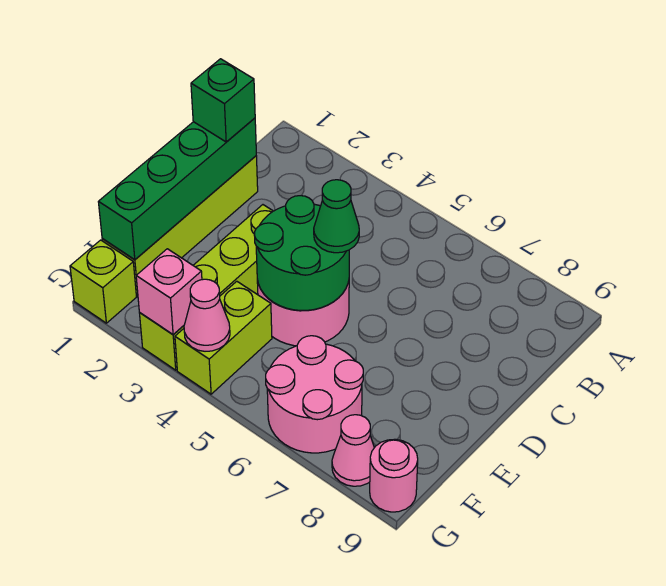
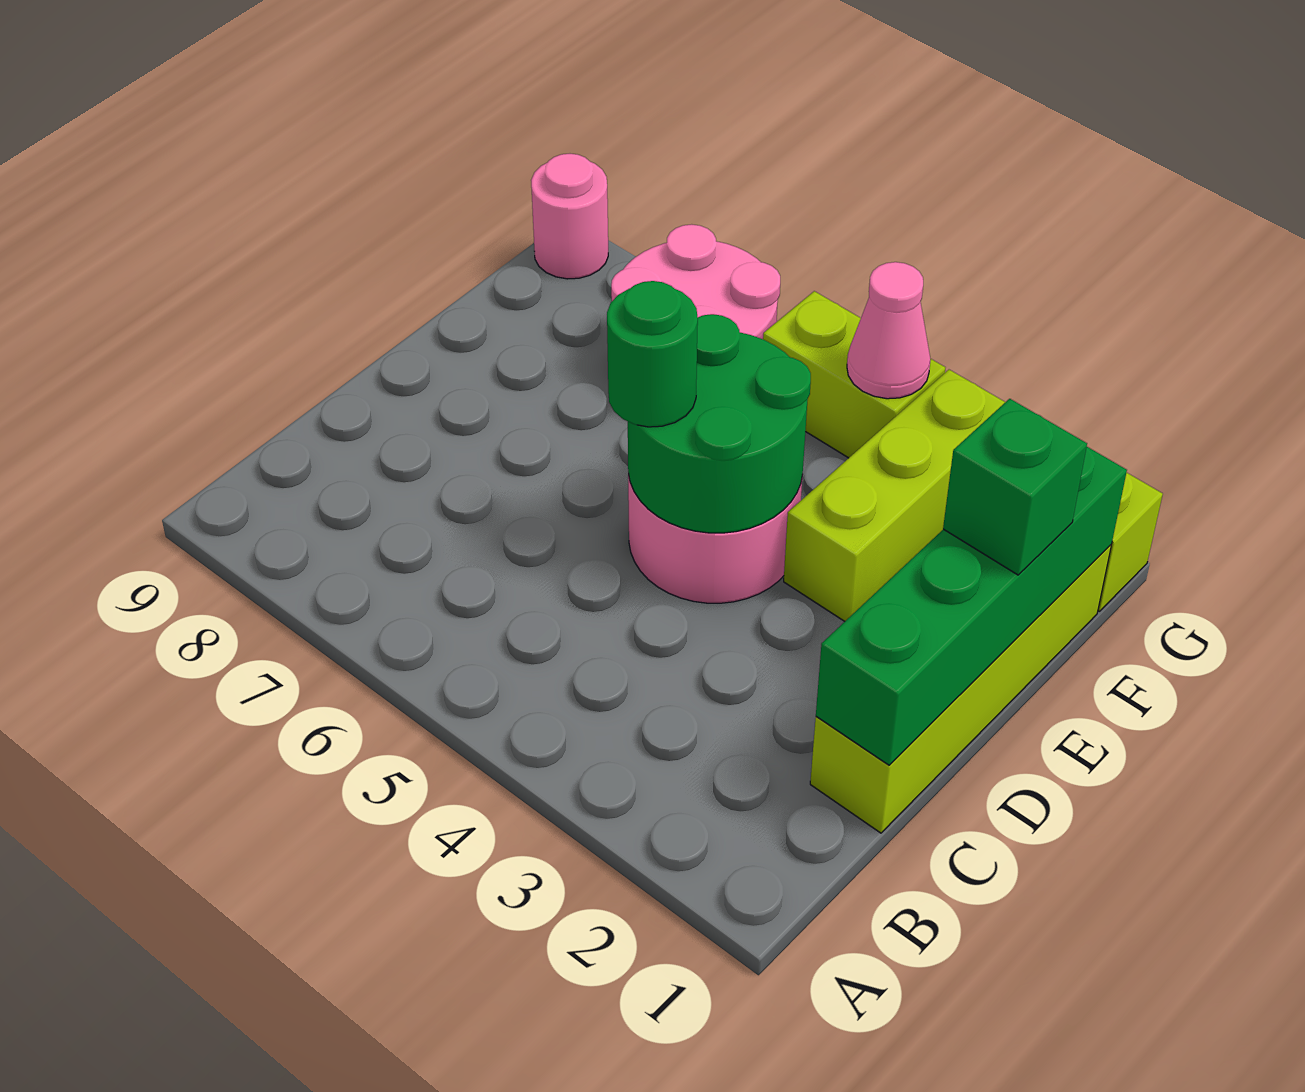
green 1x1 brick [191,59,255,142] -> green 1x1 brick moved to [943,399,1087,575]
lime 1x4 brick [140,205,273,370] -> lime 1x3 brick [784,370,1005,621]
green 1x1 cone [314,180,359,253] -> green 1x1 round brick [607,281,698,427]
lime 1x2 brick [175,281,272,394] -> lime 1x2 brick turned to [763,291,945,458]
pink 1x1 brick [136,249,202,334] -> none
pink 1x1 cone [332,415,374,486] -> none

